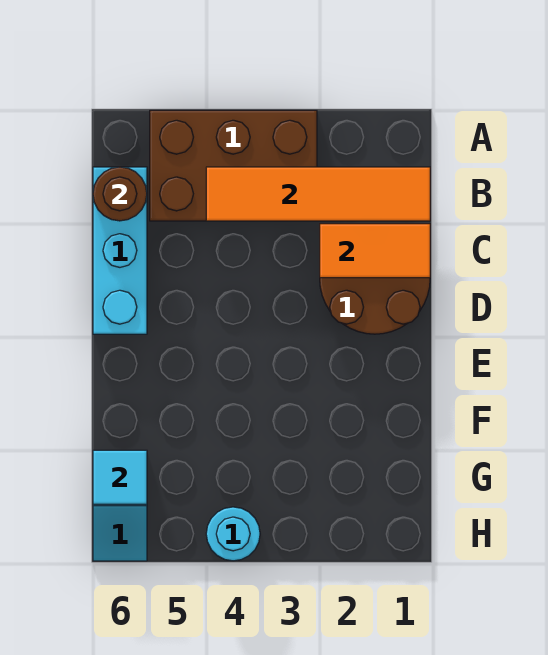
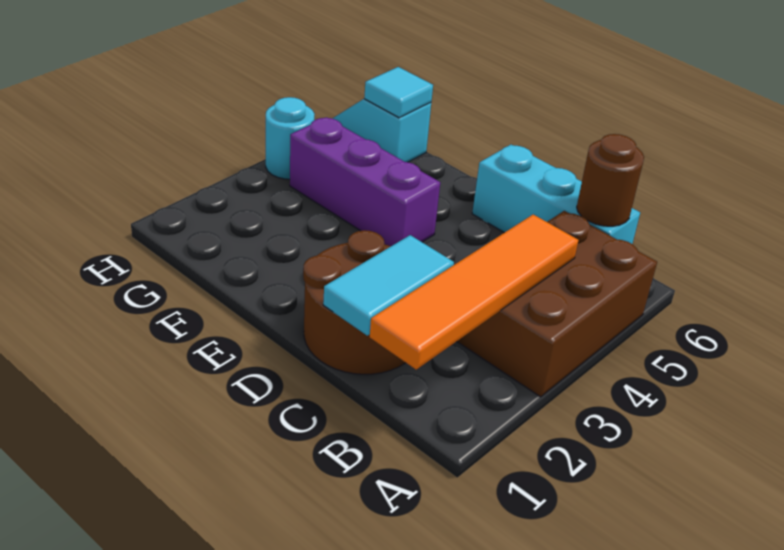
orange 1x2 tile [320,224,430,278] -> cyan 1x2 tile [323,235,454,336]
none -> purple 1x3 brick [290,117,440,246]

